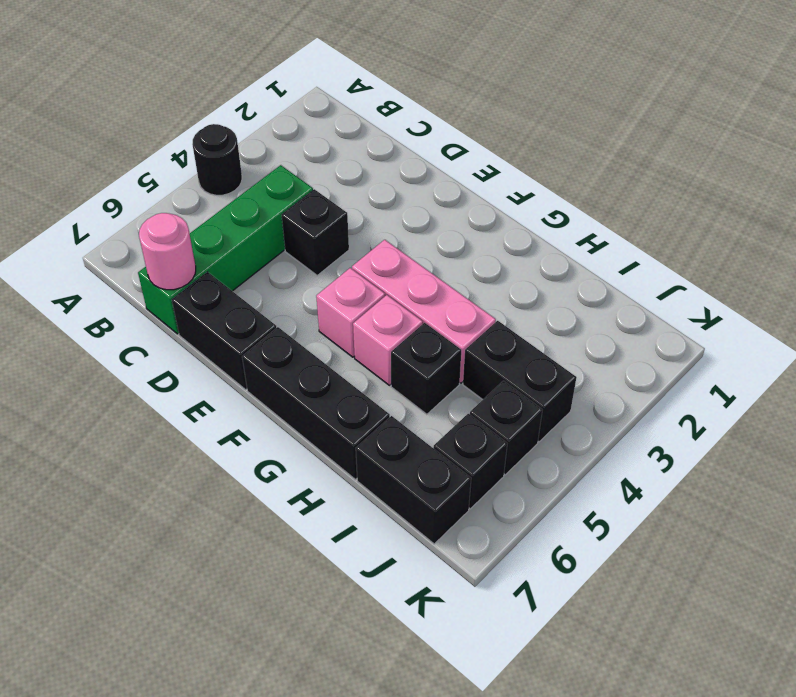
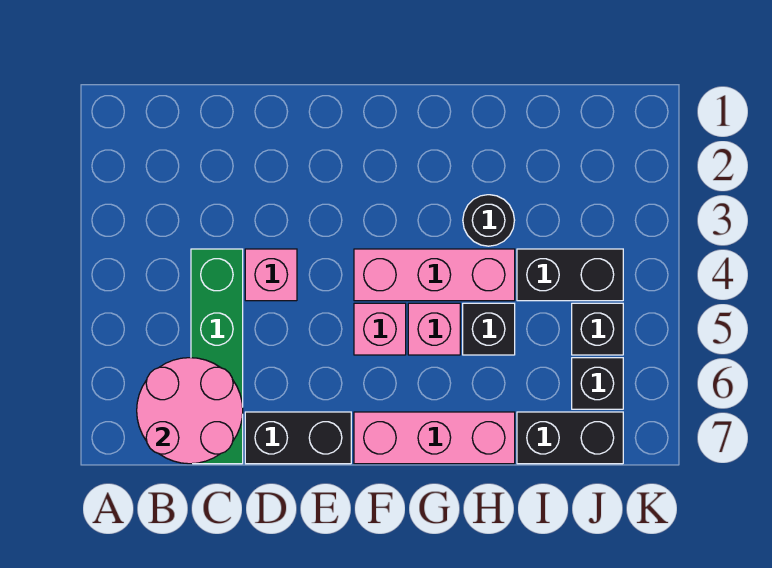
black 1x1 round brick [192,124,242,195] -> black 1x1 round brick moved to [463,195,515,246]
pink 1x1 round brick [139,213,196,290] -> pink 2x2 round brick [137,358,243,464]
black 1x1 brick [282,189,349,275] -> pink 1x1 brick [245,249,297,301]
black 1x3 brick [242,327,390,479] -> pink 1x3 brick [354,412,515,464]

